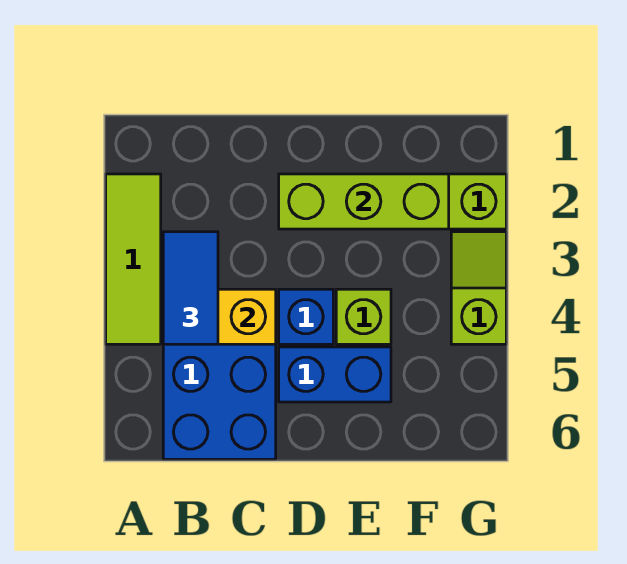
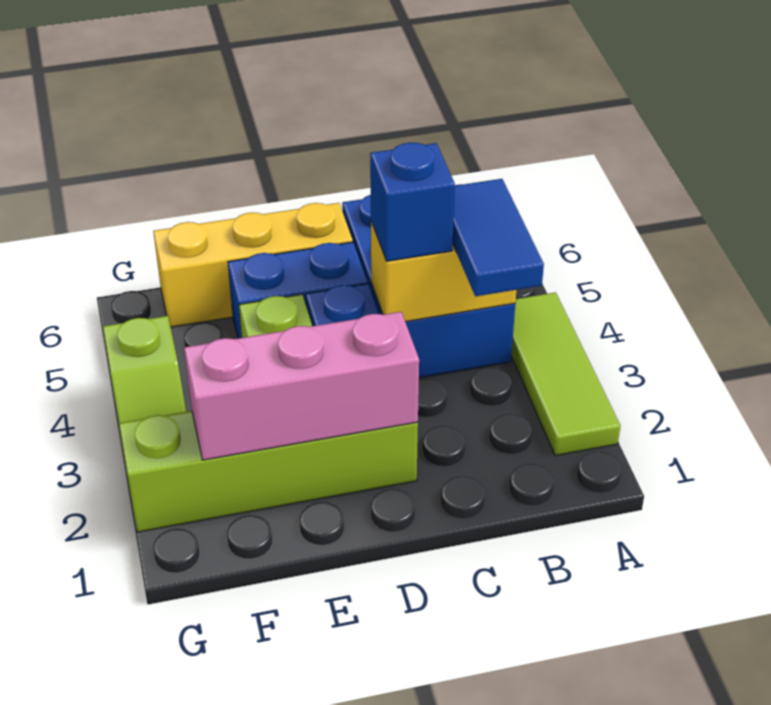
none -> blue 1x1 brick [370,143,455,261]
lime 1x3 brick [279,174,449,229] -> pink 1x3 brick [184,312,419,460]
none -> yellow 1x3 brick [153,203,353,327]

